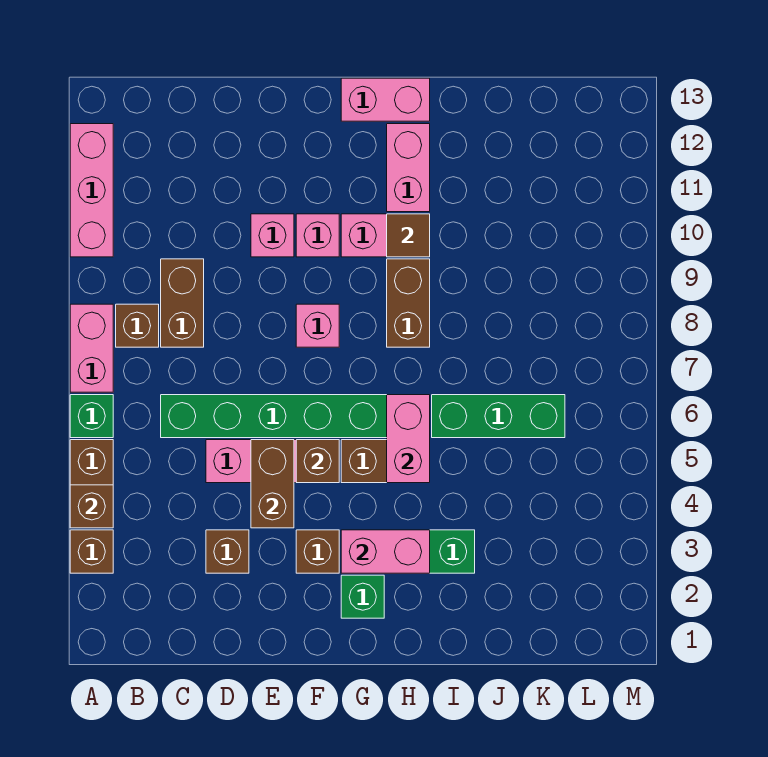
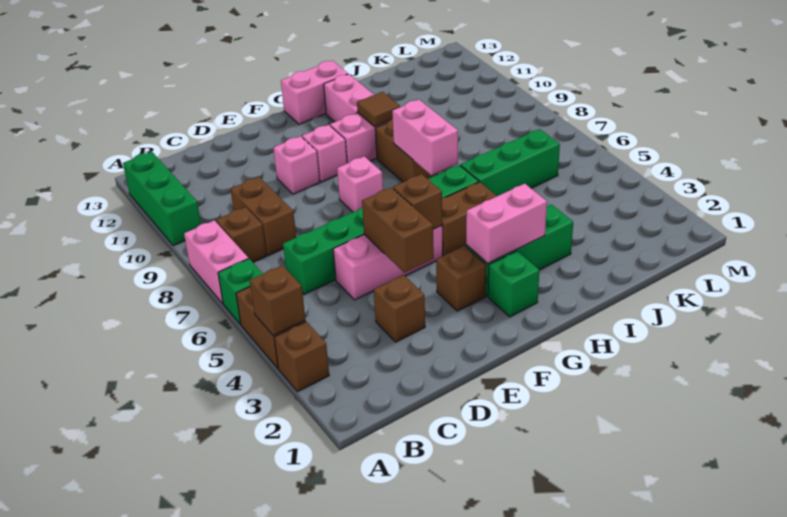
pink 1x3 brick [70,124,113,257] -> green 1x3 brick [123,152,201,246]
pink 1x2 brick [387,395,430,483] -> pink 1x2 brick moved to [392,99,458,175]

